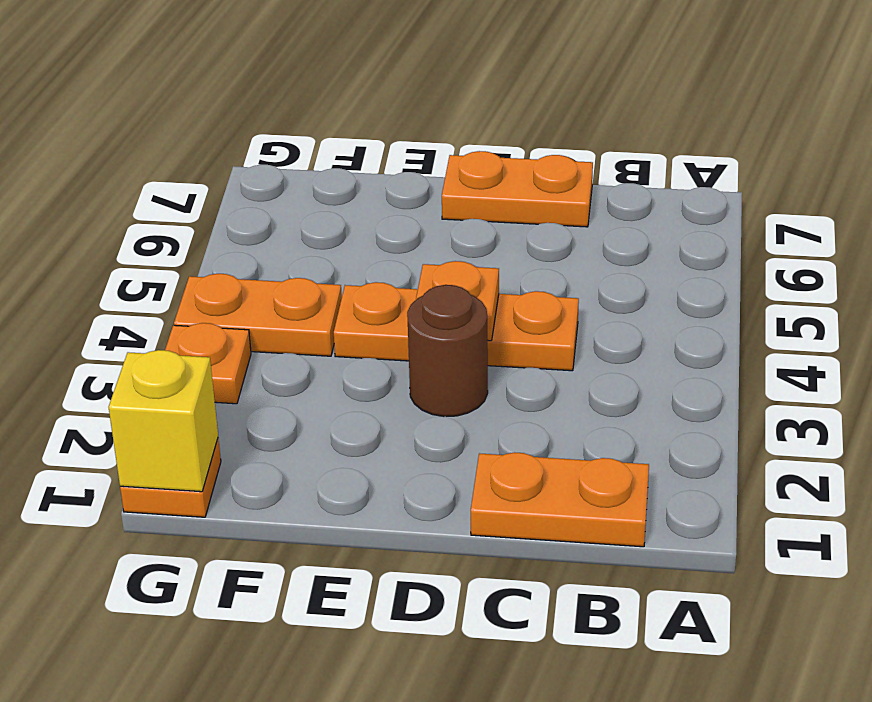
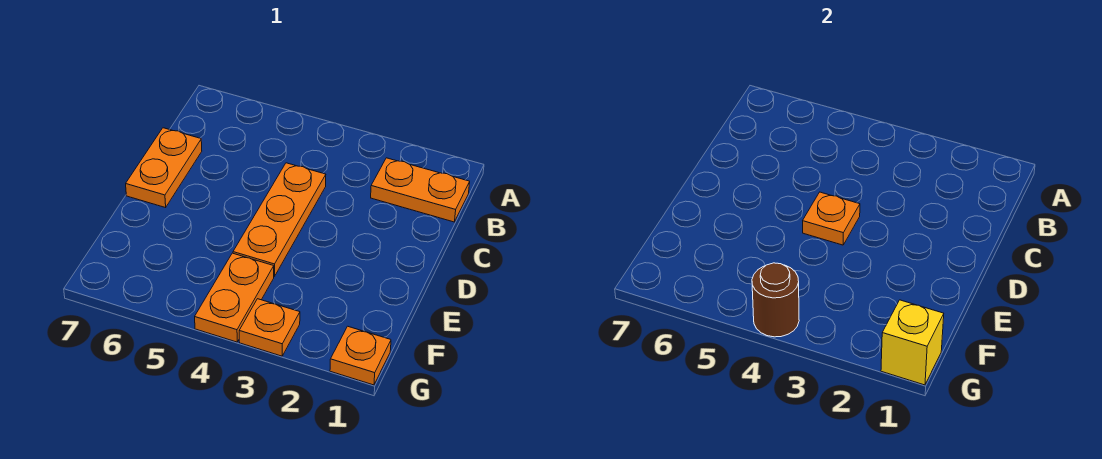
orange 1x2 plate [471,452,649,547] -> orange 1x2 plate turned to [371,158,470,222]
brown 1x1 round brick [407,285,488,417] -> brown 1x1 round brick moved to [752,263,799,337]

